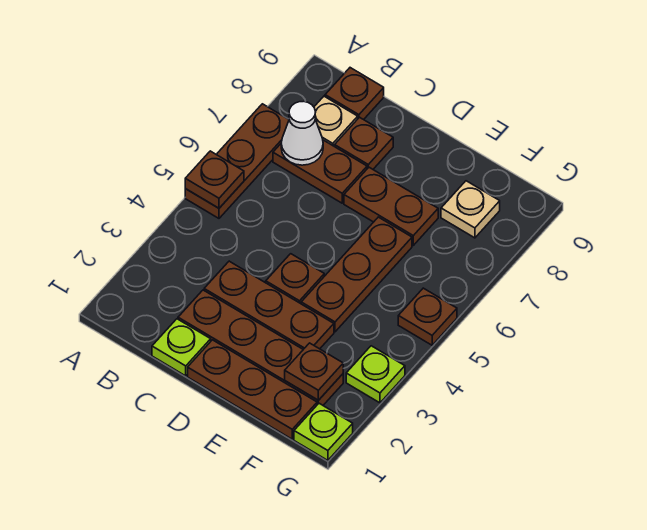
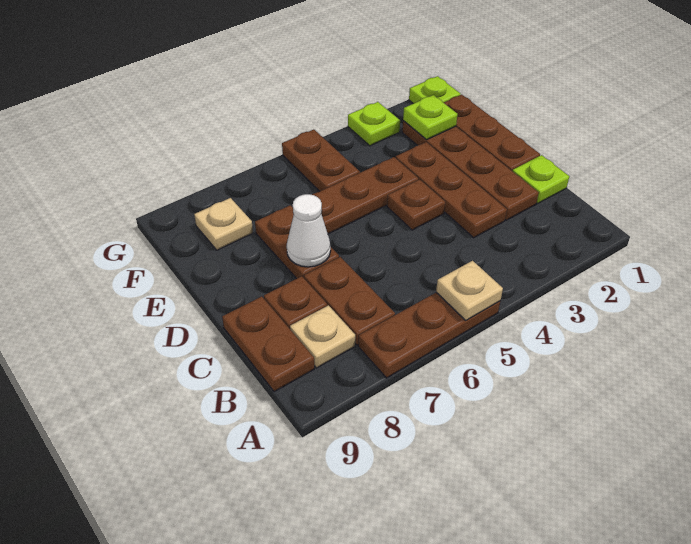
brown 1x1 plate [185,151,244,208] -> tan 1x1 plate [436,261,503,320]
white 1x1 cone [281,101,323,165] -> white 1x1 cone moved to [287,194,331,267]
brown 1x1 plate [325,68,384,120] -> brown 1x2 plate [222,296,314,392]
brown 1x1 plate [285,343,343,400] -> lime 1x1 plate [403,95,457,140]
brown 1x1 plate [398,288,457,345] -> brown 1x2 plate [282,129,360,191]

